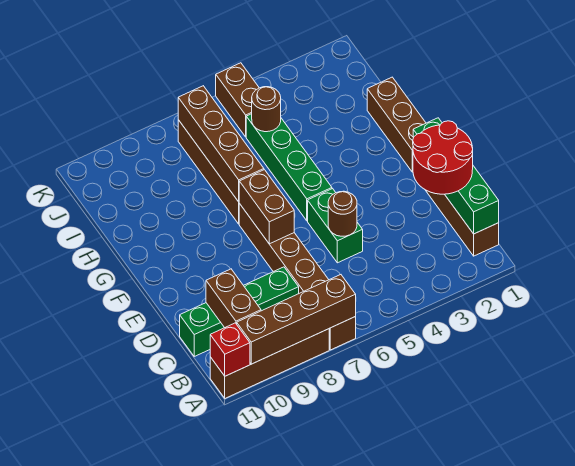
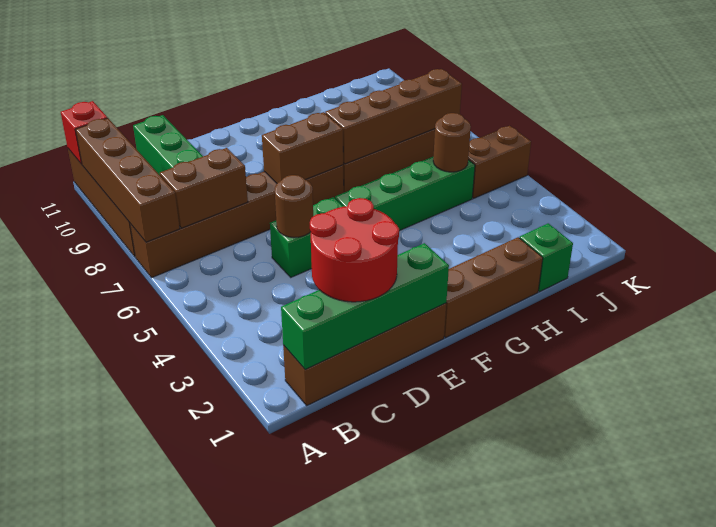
brown 1x2 brick [206,269,261,328] -> brown 1x2 brick moved to [160,148,248,228]
none -> green 1x1 brick [520,223,573,292]

